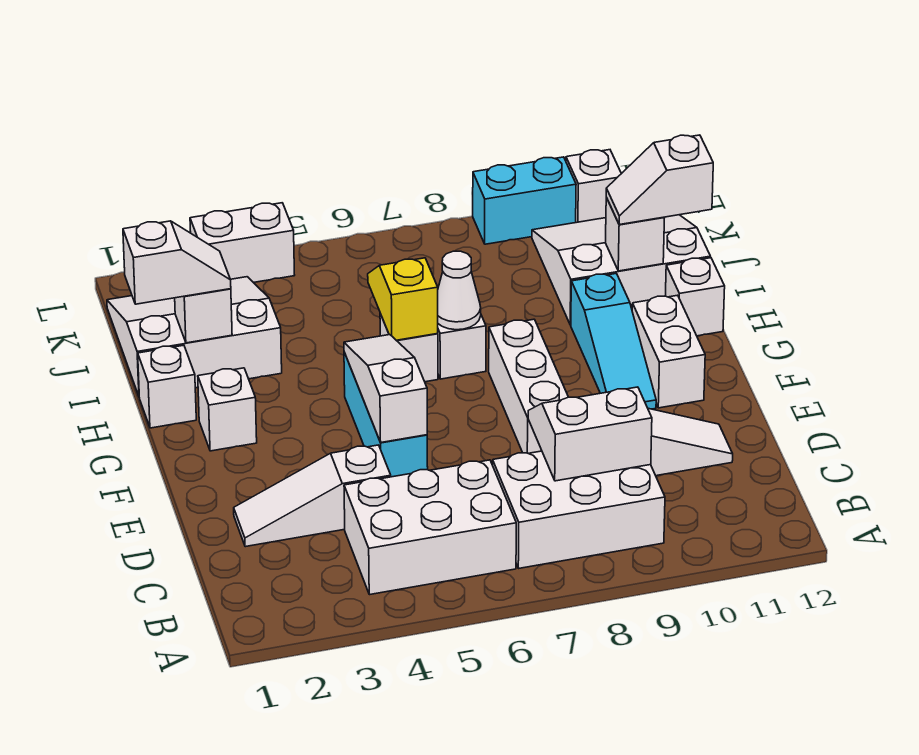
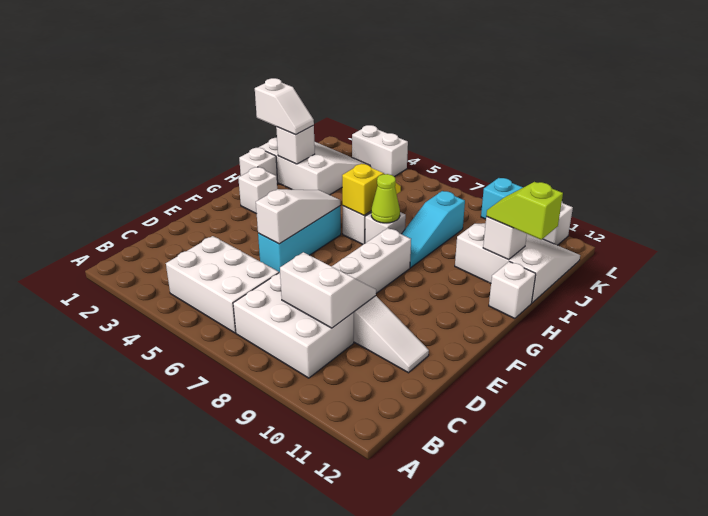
white 1x3 slope [234,445,391,547] -> none
cyan 1x3 slope [571,273,656,409] -> cyan 1x3 slope moved to [402,191,465,268]
white 1x2 brick [632,295,705,408] -> none
white 1x1 cone [438,251,481,330] -> lime 1x1 cone [371,174,400,223]
white 1x2 slope [606,135,713,225] -> lime 1x2 slope [486,182,563,240]

